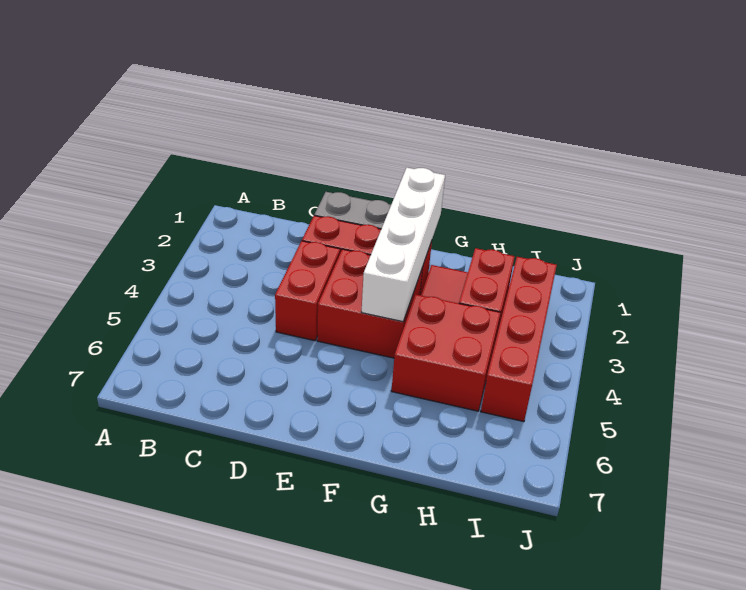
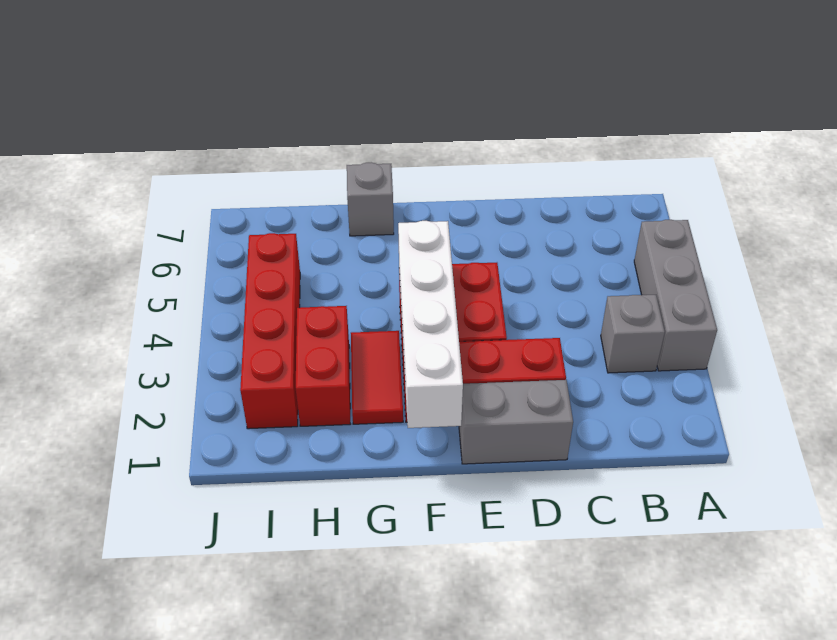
none -> grey 1x3 brick [634,220,717,371]
none -> grey 1x1 brick [601,295,665,373]
red 1x2 brick [275,241,340,341] -> none
red 2x2 brick [391,294,501,411] -> none
none -> grey 1x1 brick [347,162,394,236]

